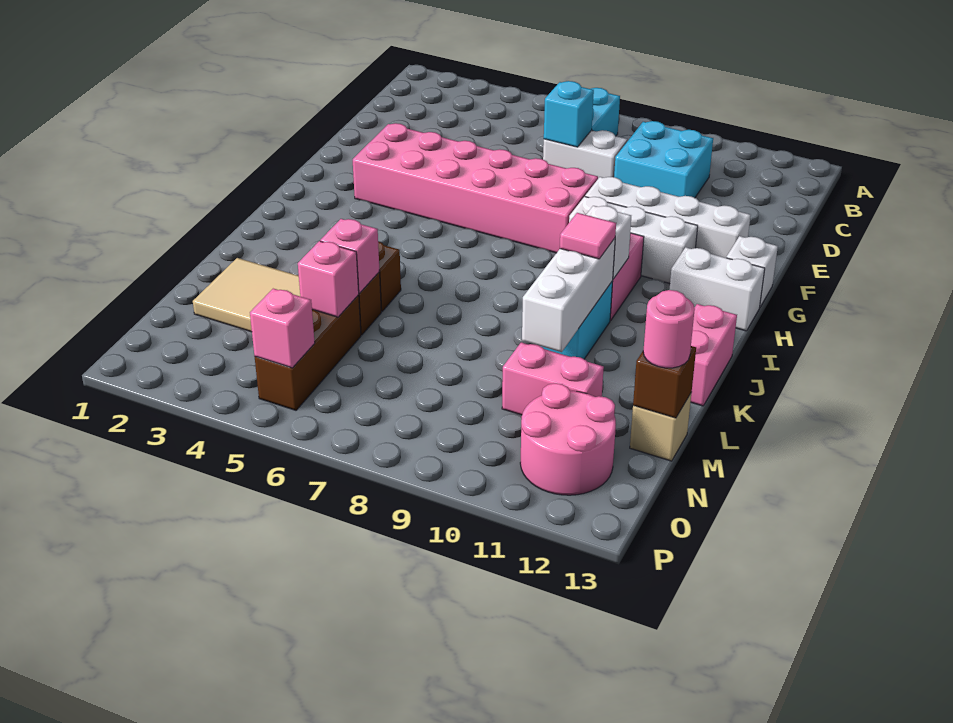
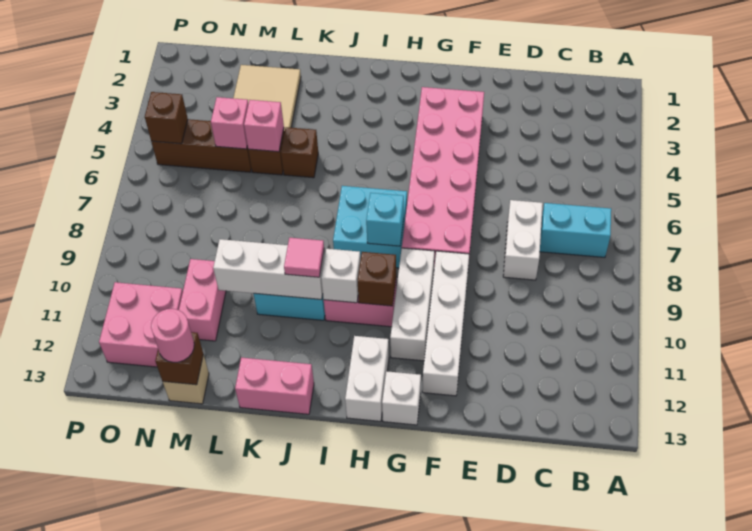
cyan 2x2 brick [614,121,713,198] -> cyan 2x2 brick moved to [333,186,407,268]
cyan 1x1 brick [544,81,594,147] -> cyan 1x1 brick moved to [366,193,404,246]
none -> brown 1x1 brick [358,252,396,306]
pink 2x2 round brick [520,383,616,495] -> pink 2x2 brick [99,282,183,367]
pink 1x1 brick [250,289,315,368] -> brown 1x1 brick [145,92,188,144]

